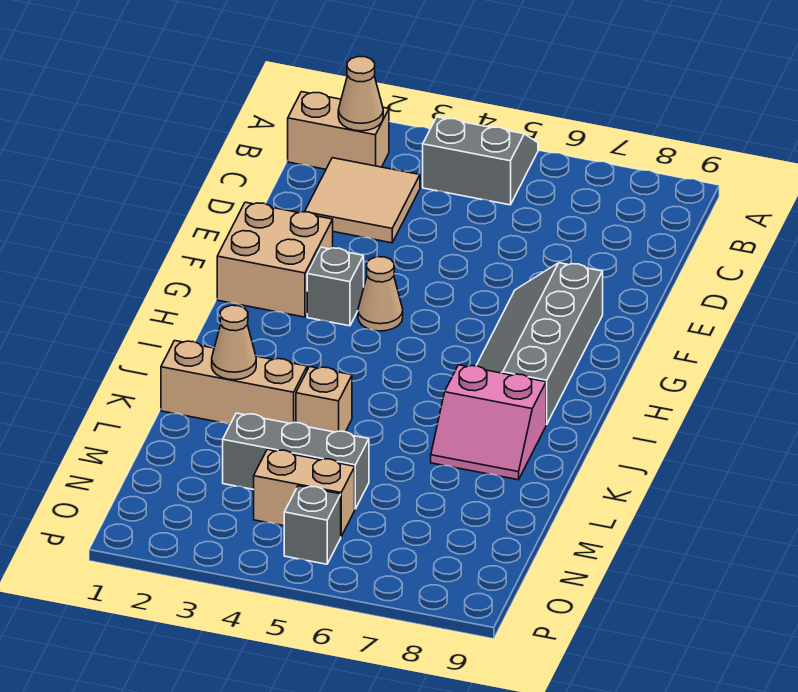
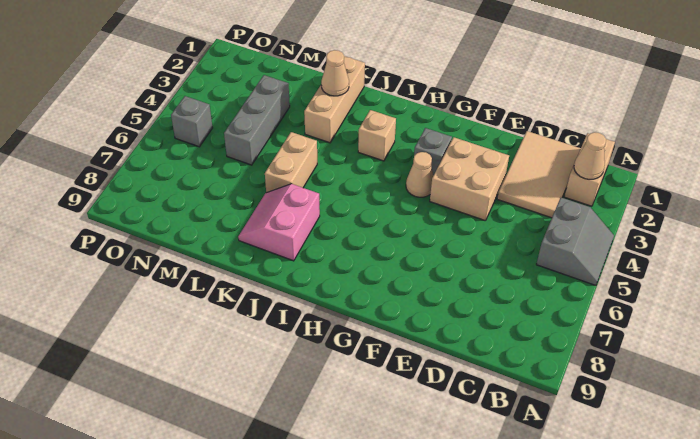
tan 2x2 tile [305,158,420,243] -> tan 2x3 tile [497,131,581,218]
tan 2x2 brick [217,202,333,317] -> tan 2x2 brick moved to [430,137,509,221]
grey 2x4 slope [476,263,603,424] -> none
tan 1x1 brick [296,367,352,432] -> tan 1x1 brick moved to [358,110,396,161]
tan 1x2 brick [254,450,355,536] -> tan 1x2 brick moved to [265,132,317,193]

